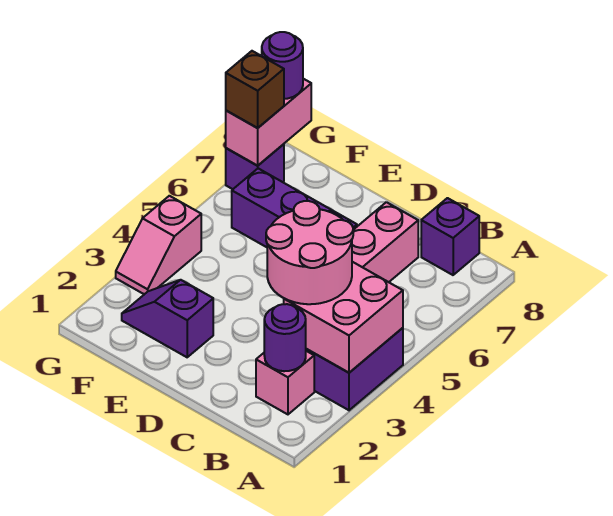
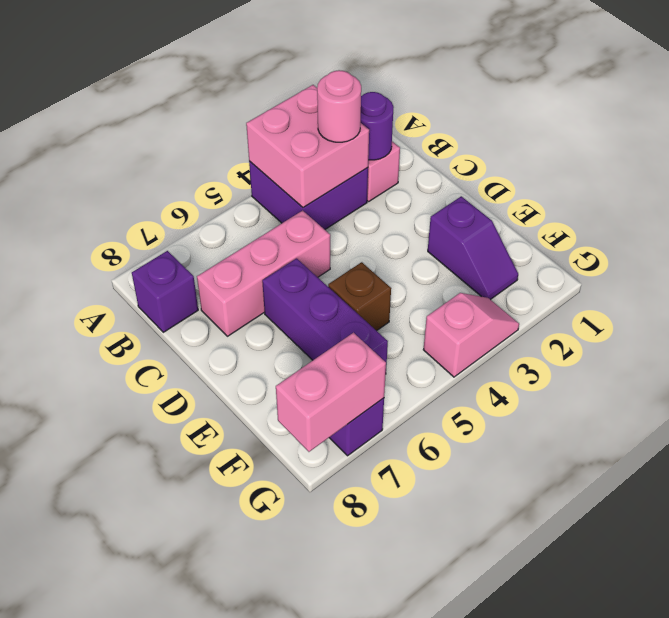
pink 2x2 round brick [266,201,353,304] -> pink 1x1 round brick [317,70,361,142]
brown 1x1 brick [226,51,284,128] -> brown 1x1 brick moved to [328,262,391,331]
purple 1x1 round brick [262,32,303,99] -> none

